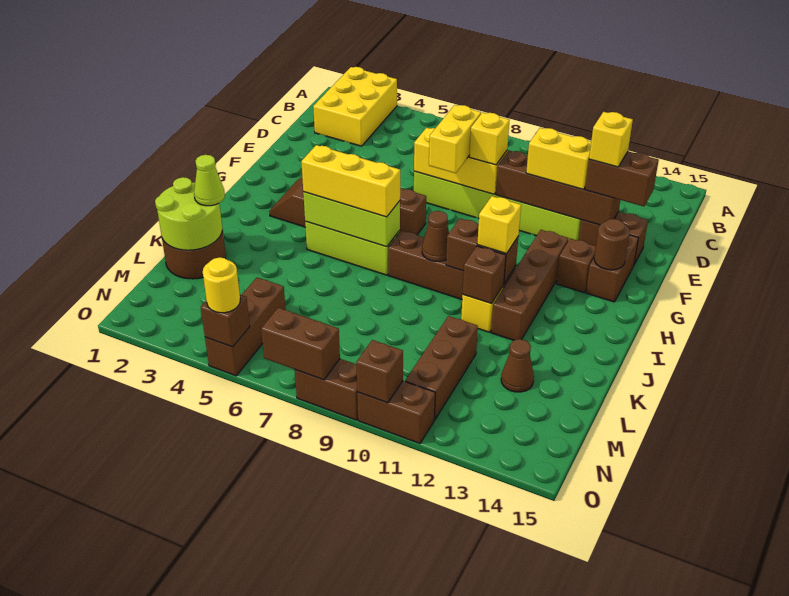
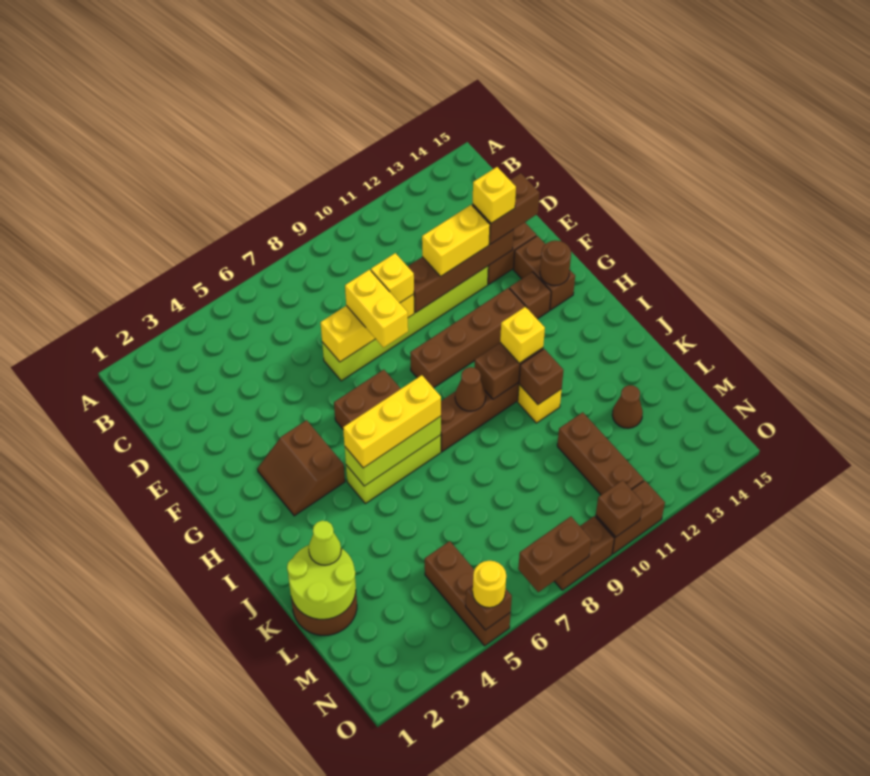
yellow 2x3 brick [313,67,397,146] -> none
brown 1x4 brick [491,230,568,340] -> brown 1x4 brick turned to [410,288,525,388]

